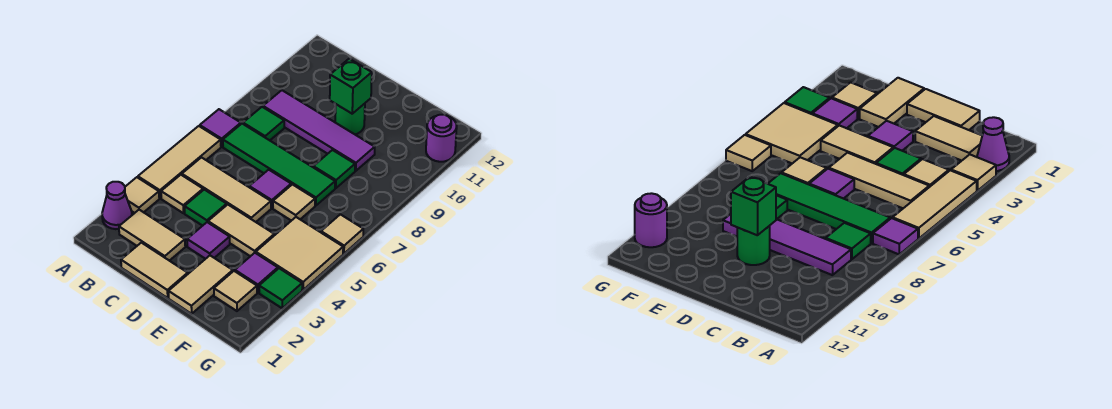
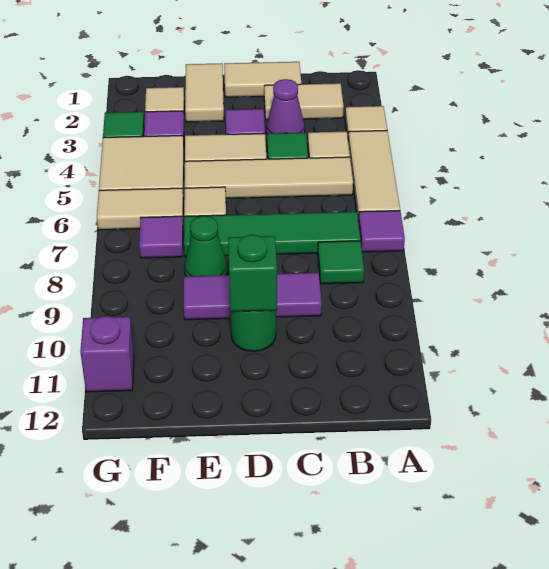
purple 1x1 cone [102,182,132,229] -> purple 1x1 cone moved to [266,79,305,133]
tan 1x3 tile [182,158,271,222] -> tan 1x4 tile [185,157,353,198]
purple 1x4 tile [263,90,375,171] -> purple 1x3 tile [184,273,322,320]
purple 1x1 tile [249,170,291,208] -> purple 1x1 tile moved to [139,216,183,258]
green 1x1 tile [313,150,355,188] -> green 1x1 cone [184,216,227,276]
tan 1x1 tile [321,214,363,254] -> tan 1x2 tile [97,188,183,230]
purple 1x1 round brick [426,115,457,162] -> purple 1x1 brick [80,316,134,392]

